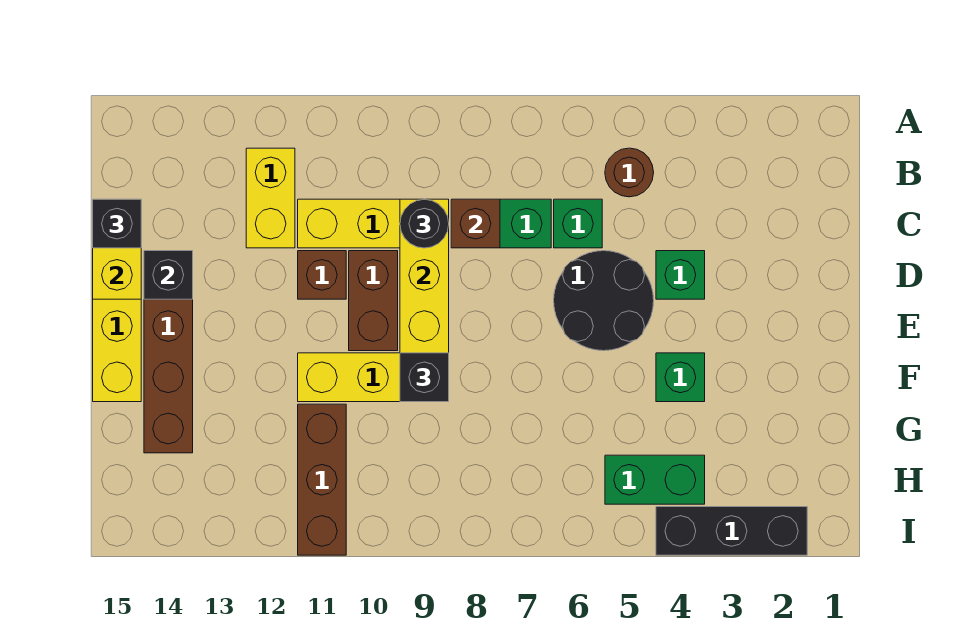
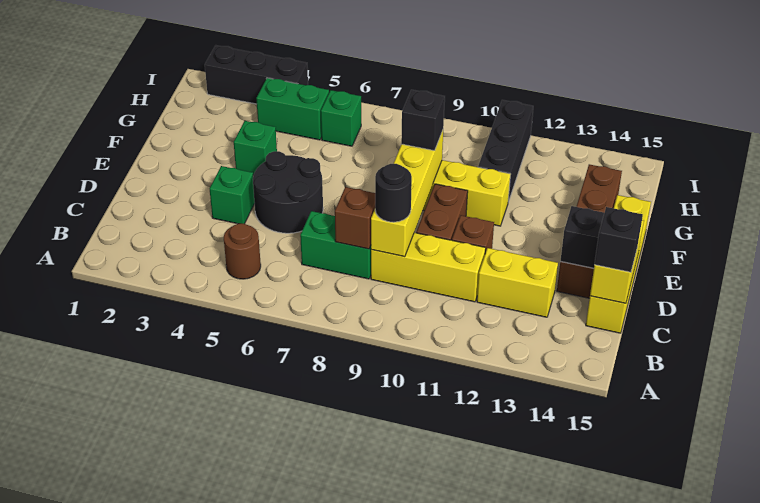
yellow 1x2 brick [246,148,295,248] -> yellow 1x2 brick turned to [477,248,558,317]
green 1x1 brick [554,199,602,248] -> green 1x1 brick moved to [321,90,361,146]
brown 1x3 brick [298,404,346,555] -> black 1x3 brick [478,100,533,201]

